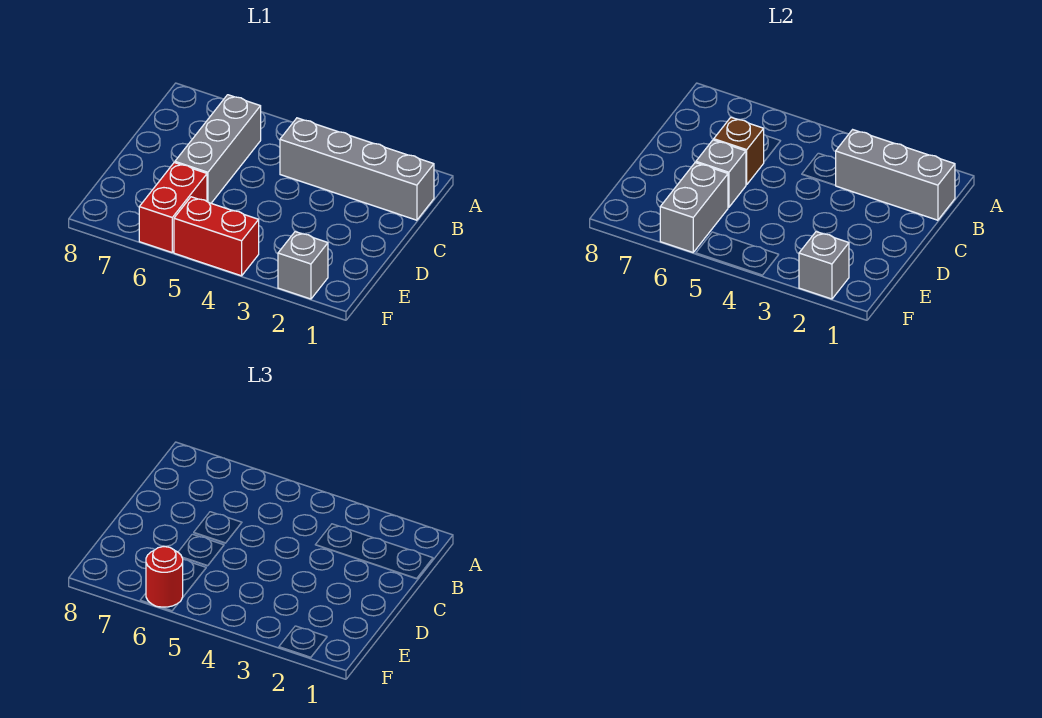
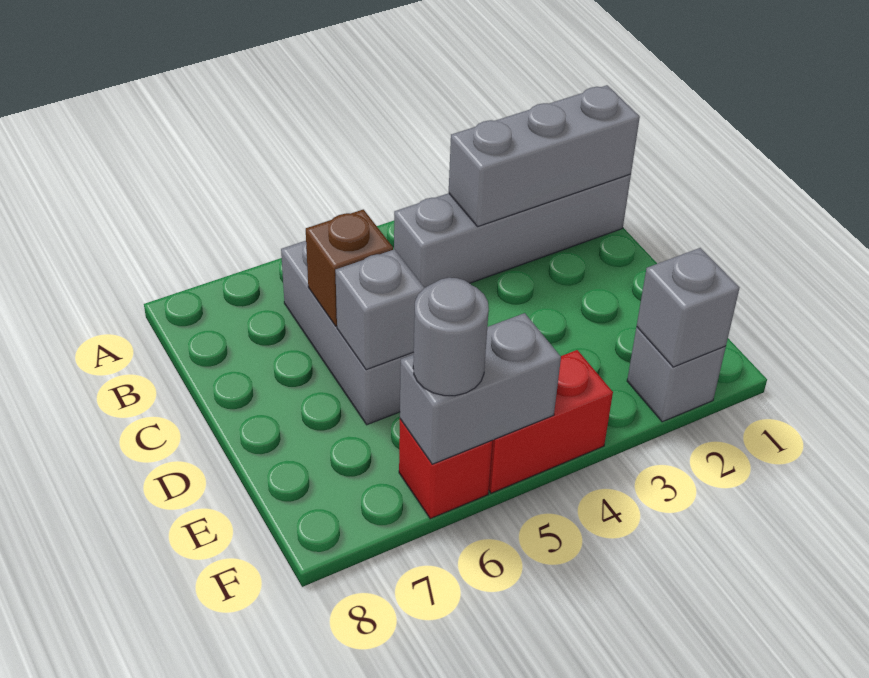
red 1x2 brick [139,163,207,252] -> red 1x1 brick [399,419,492,519]
grey 1x2 brick [660,163,728,252] -> grey 1x2 brick turned to [400,313,561,464]
red 1x1 round brick [146,547,183,607] -> grey 1x1 round brick [413,278,489,396]

